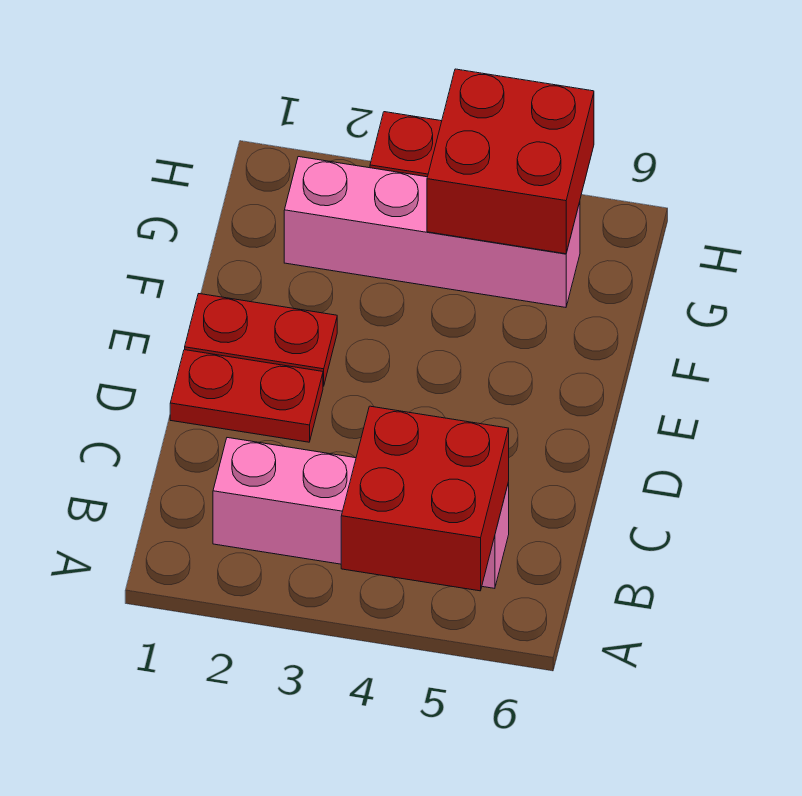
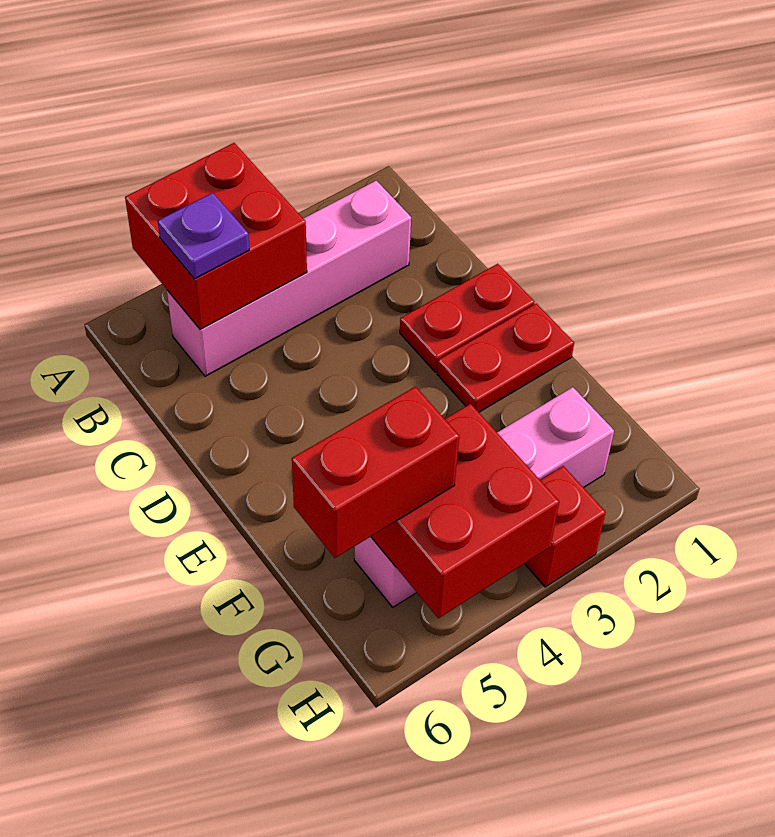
none -> purple 1x1 plate [158,193,249,279]
none -> red 1x2 brick [292,387,459,558]

